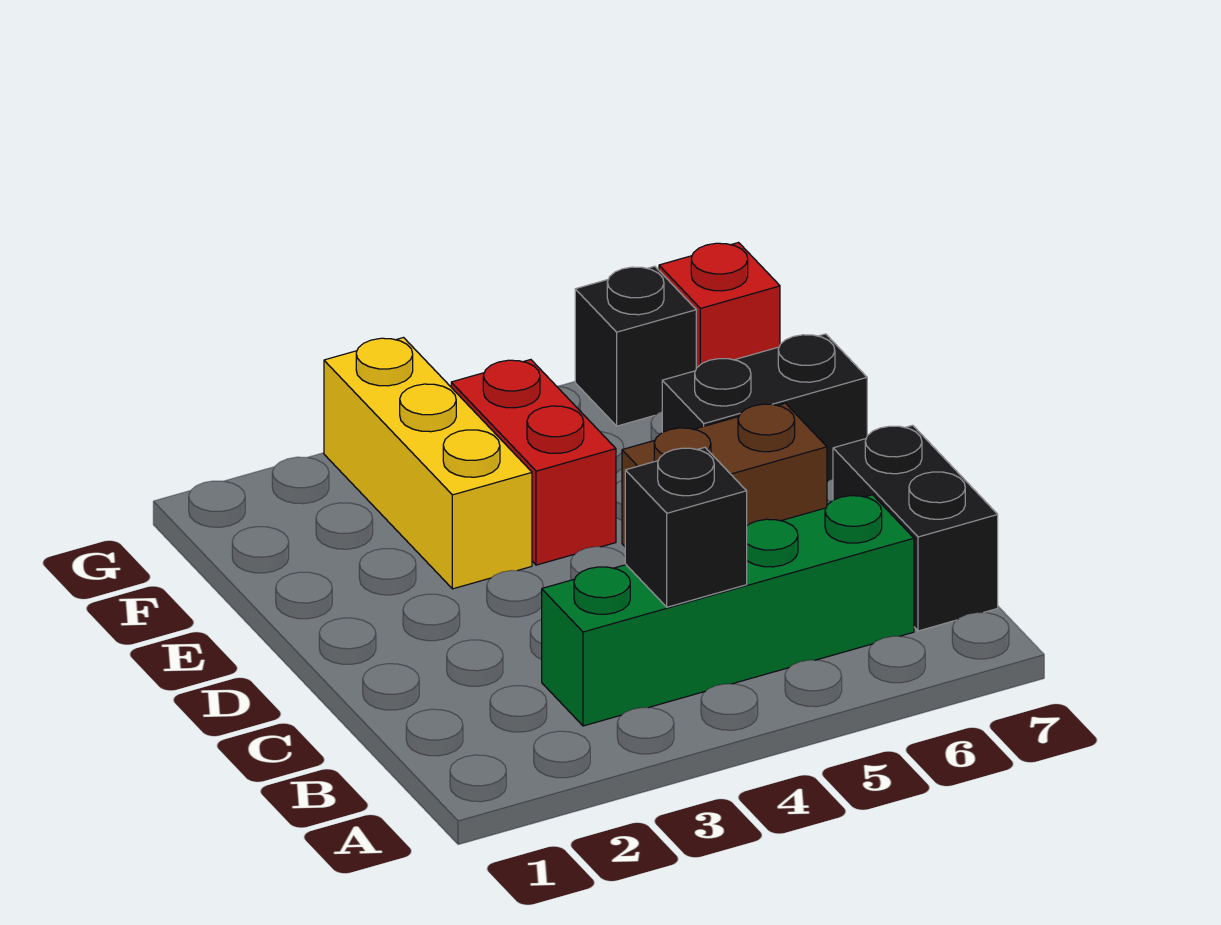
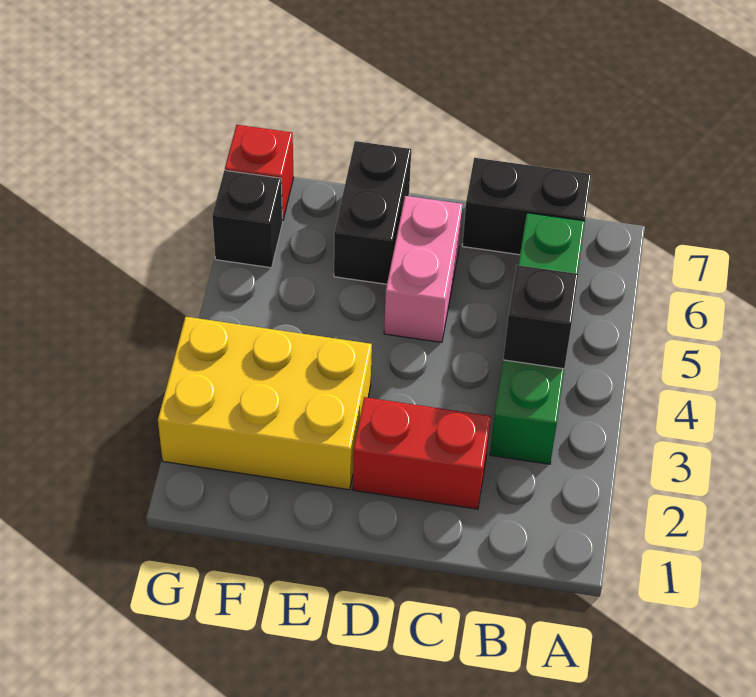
brown 1x2 brick [622,403,827,546] -> pink 1x2 brick [384,196,463,342]
yellow 1x3 brick [324,338,532,589] -> yellow 2x3 brick [158,317,372,490]
red 1x2 brick [451,360,616,565] -> red 1x2 brick moved to [353,397,491,509]

